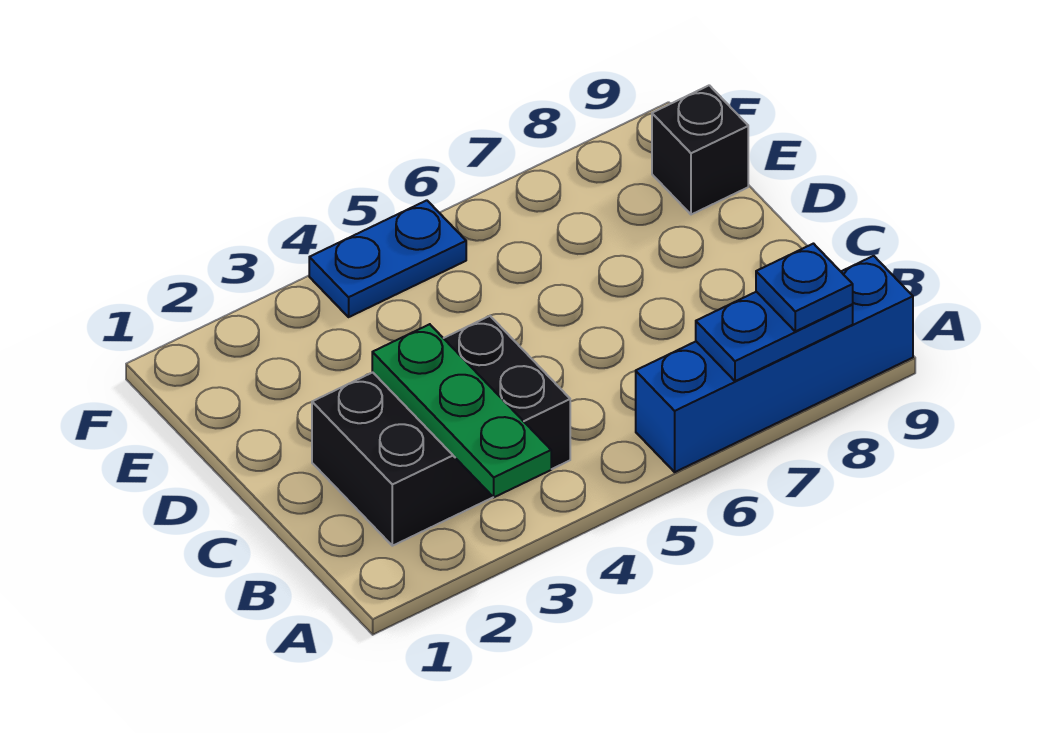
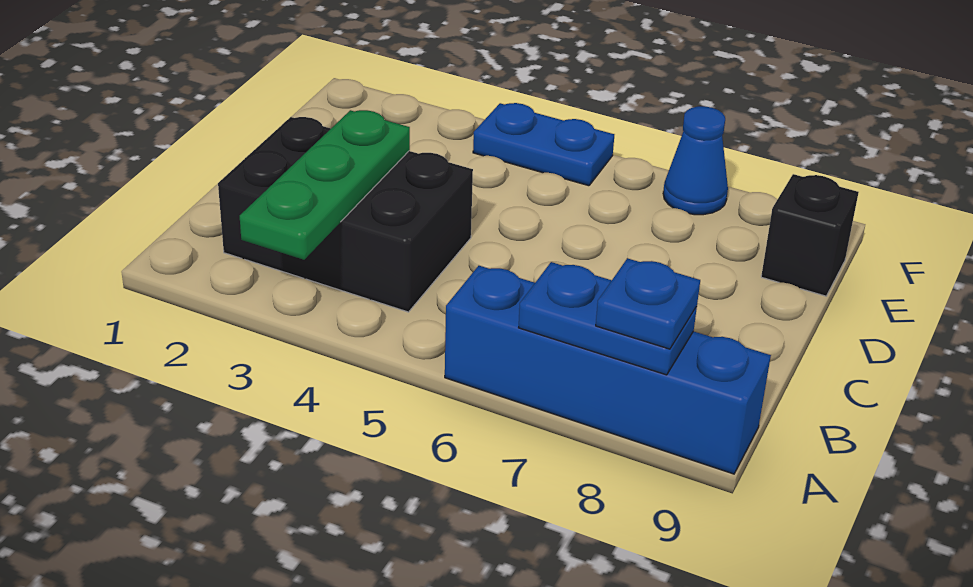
none -> blue 1x1 cone [663,106,728,215]

